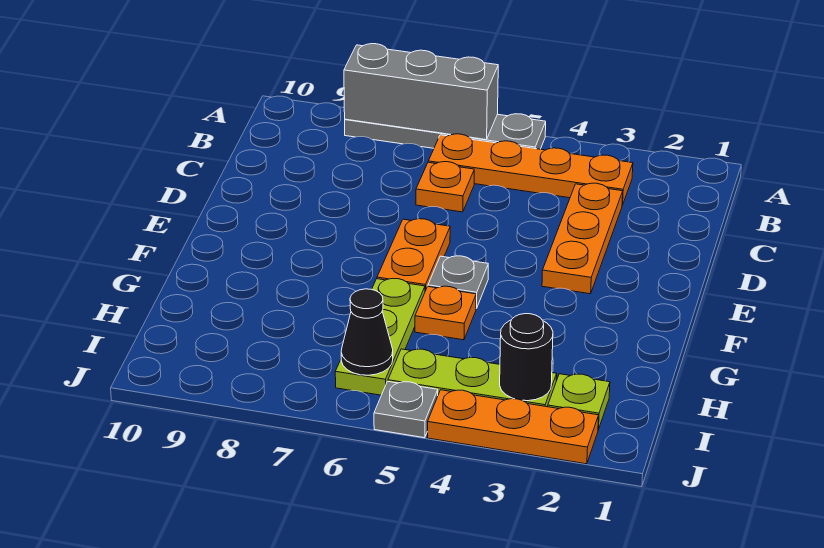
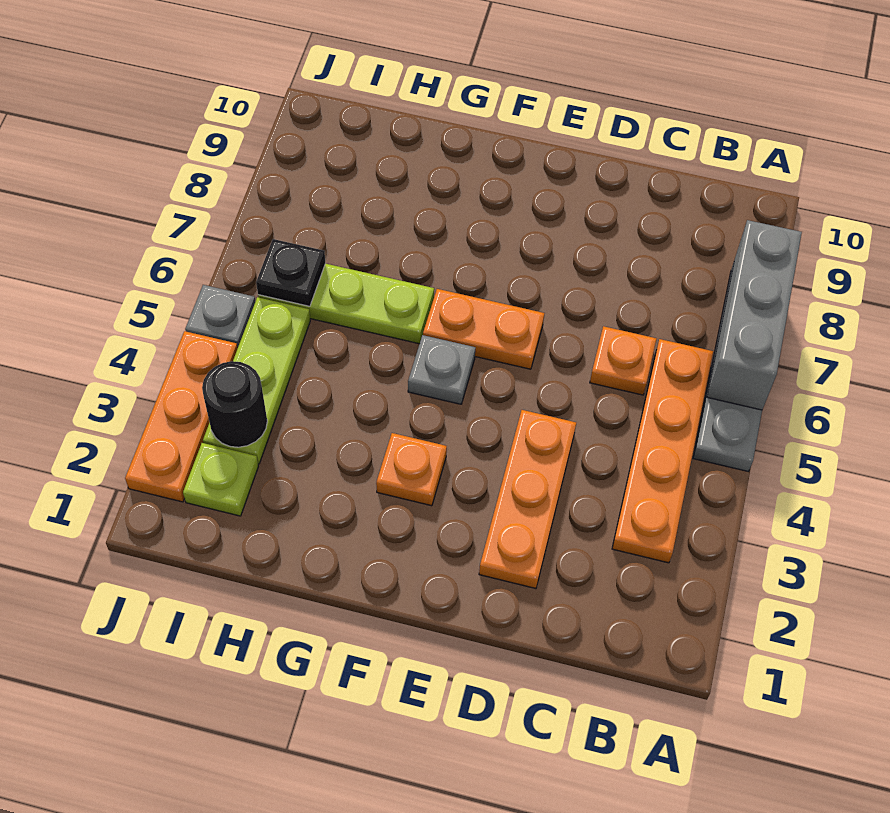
orange 1x3 plate [542,183,623,294] -> orange 1x3 plate turned to [479,410,576,588]
orange 1x1 plate [415,286,476,340] -> orange 1x1 plate moved to [376,433,447,506]
black 1x1 cone [341,289,393,375] -> black 1x1 plate [256,239,326,306]

